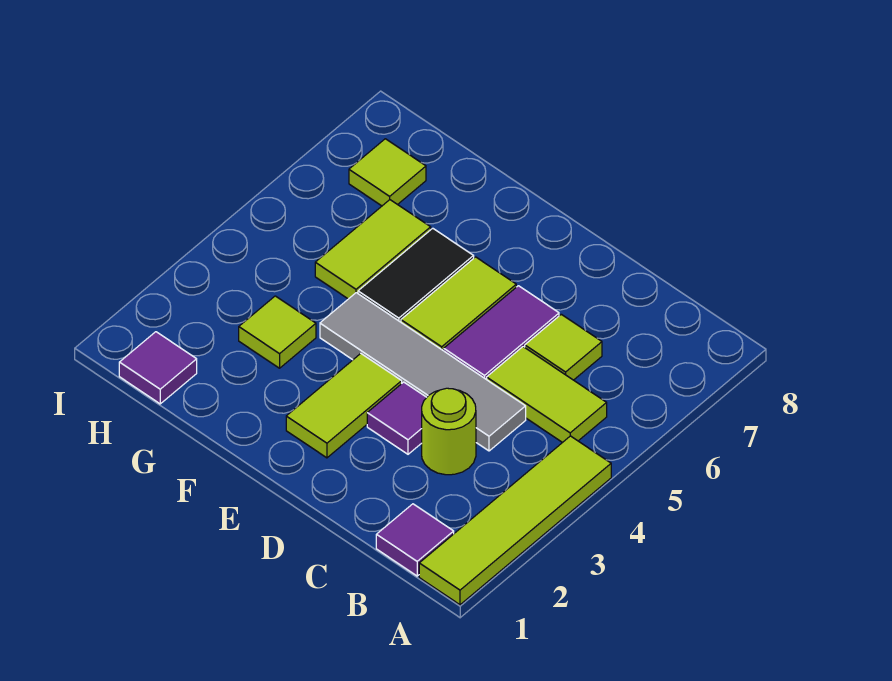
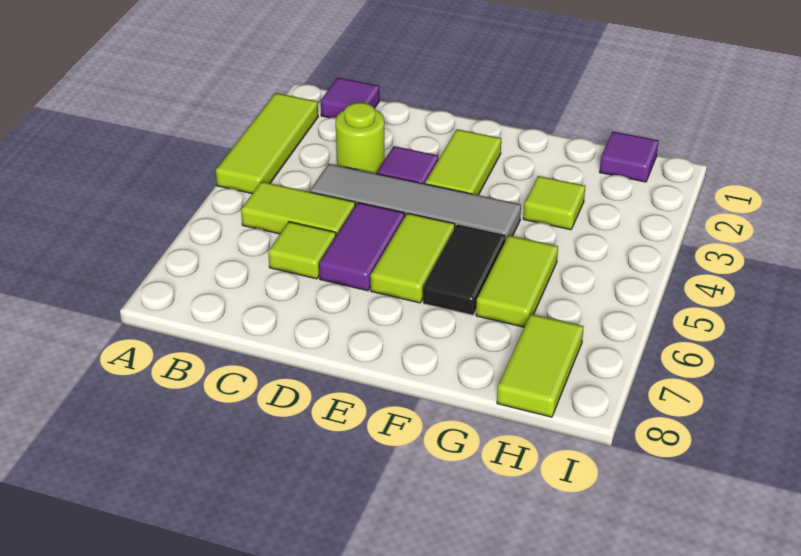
lime 1x4 tile [419,436,611,605] -> lime 1x3 tile [216,93,318,194]
lime 1x1 tile [349,139,426,206] -> lime 1x2 tile [497,314,584,417]

